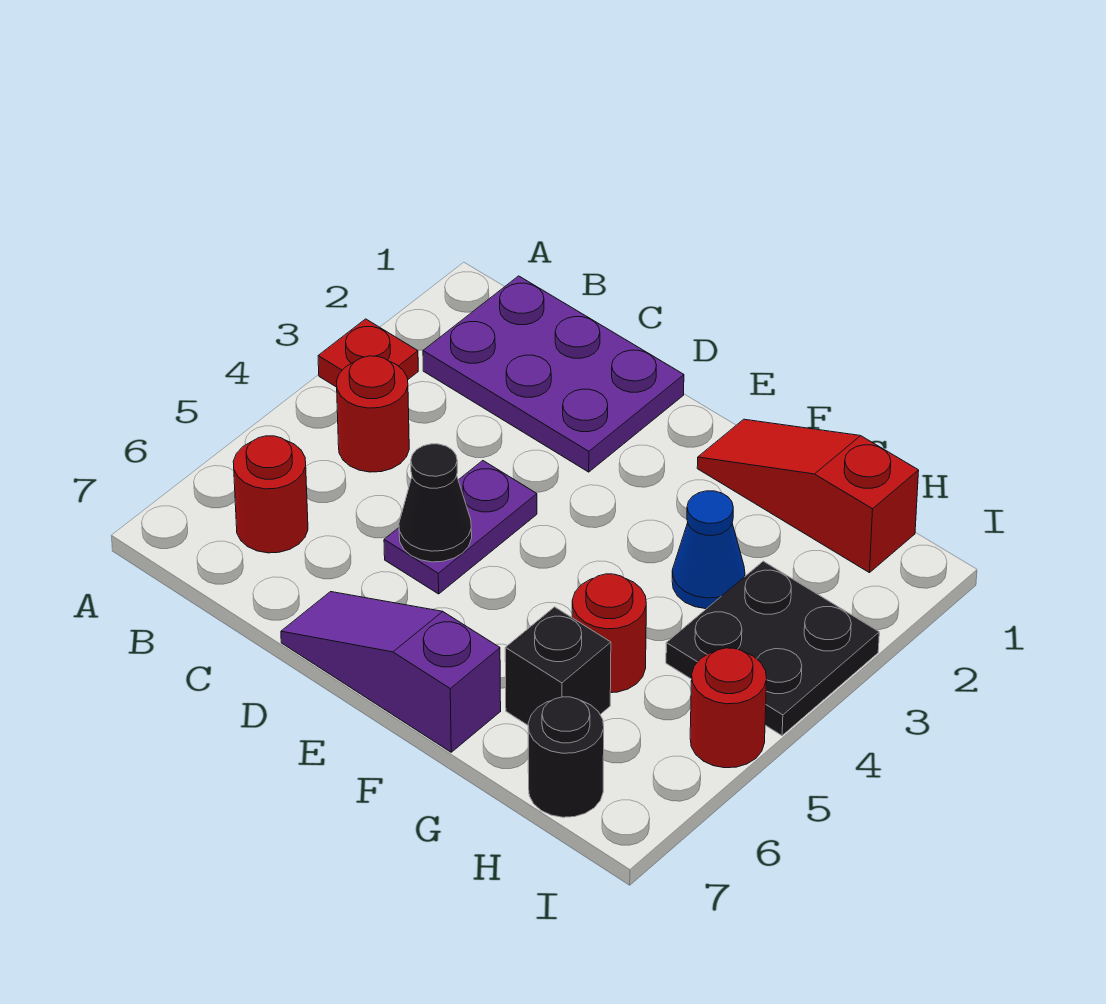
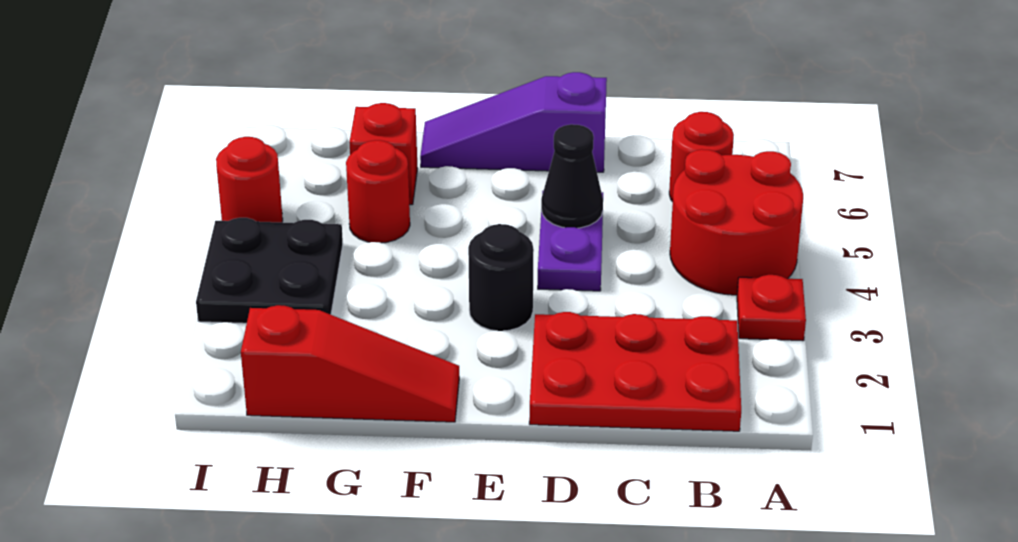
purple 2x3 plate [423,276,684,472] -> red 2x3 plate [529,312,741,431]
red 1x1 round brick [336,356,409,472] -> red 2x2 round brick [670,149,803,295]
purple 1x3 slope [281,592,501,752] -> purple 1x3 slope turned to [420,72,607,172]
blue 1x1 cone [672,491,745,609] -> none
black 1x1 brick [505,607,611,725] -> red 1x1 brick [349,103,418,205]
black 1x1 round brick [528,697,604,817] -> black 1x1 round brick moved to [468,224,534,331]

